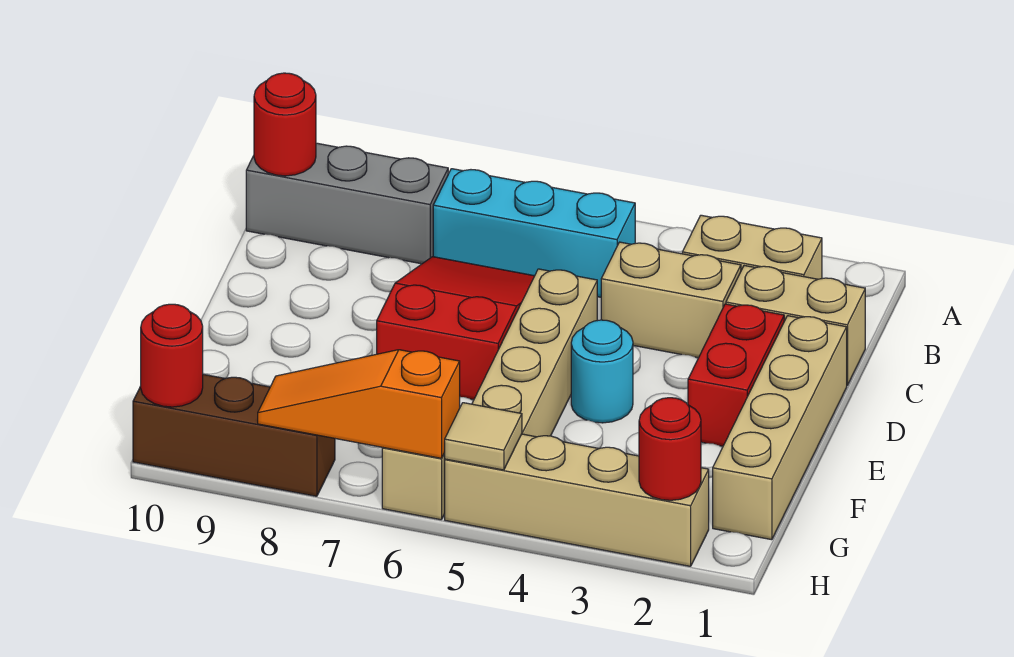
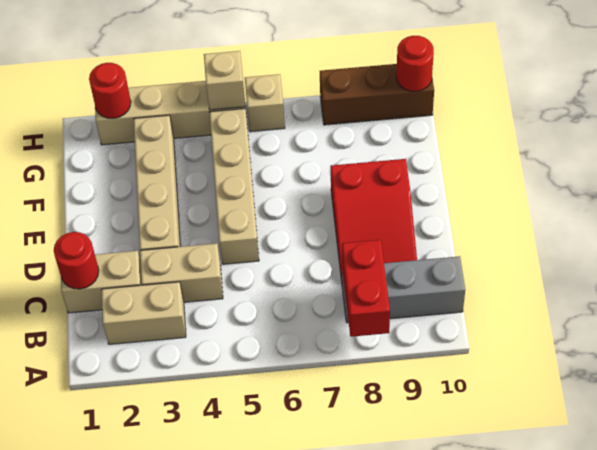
cyan 1x3 brick [433,169,635,297] -> none
red 1x1 round brick [254,73,316,176] -> red 1x1 round brick moved to [54,232,99,289]
red 2x3 slope [377,257,534,400] -> red 2x3 slope moved to [330,159,417,281]
tan 1x4 brick [713,316,847,540] -> tan 1x4 brick moved to [134,115,180,250]
red 1x2 brick [688,304,784,446] -> red 1x2 brick moved to [342,240,390,337]
cyan 1x1 round brick [571,320,633,423] -> none
tan 1x1 tile [445,403,522,470] -> tan 1x1 brick [204,51,245,110]
orange 1x3 slope [258,350,460,458] -> none

